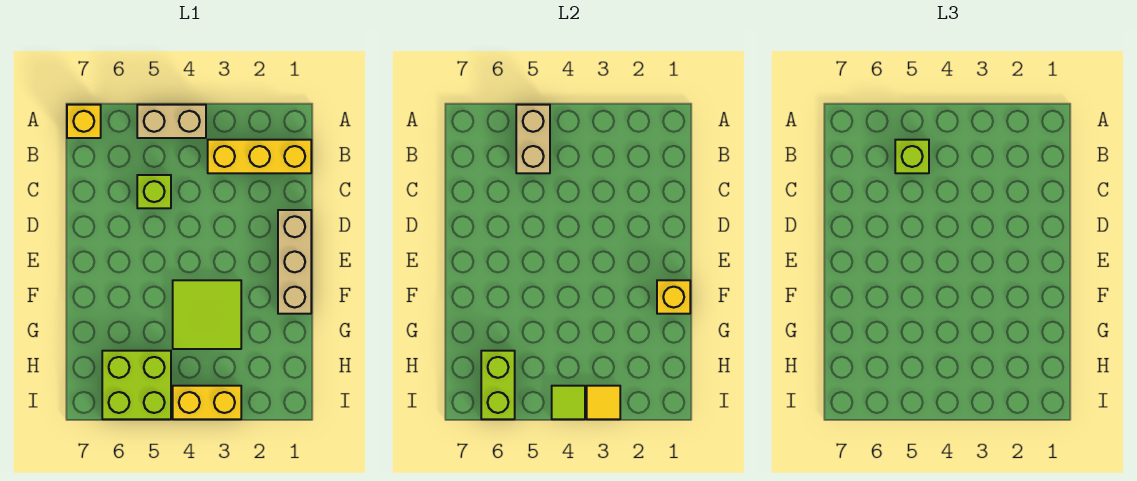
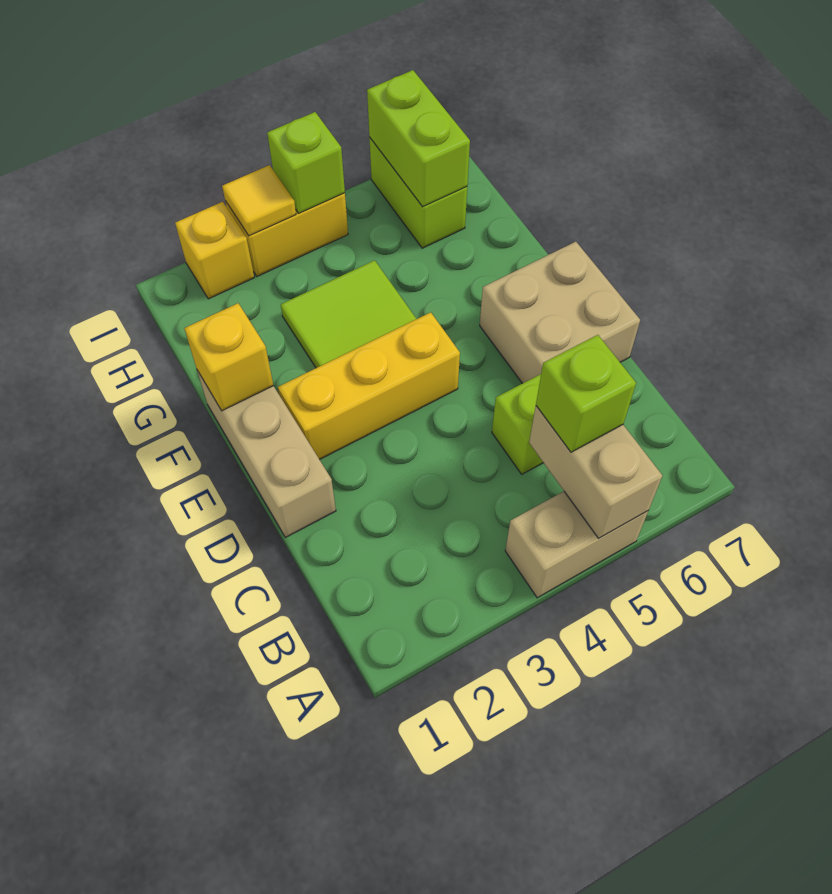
yellow 1x1 brick [67,105,101,138] -> yellow 1x1 brick moved to [175,202,254,299]
yellow 1x3 brick [208,140,311,173] -> yellow 1x3 brick moved to [278,312,460,459]
none -> tan 2x2 brick [480,242,640,384]
lime 2x2 brick [102,351,171,419] -> lime 1x2 brick [369,137,467,248]
lime 1x1 tile [552,386,585,419] -> lime 1x1 brick [267,112,345,213]

